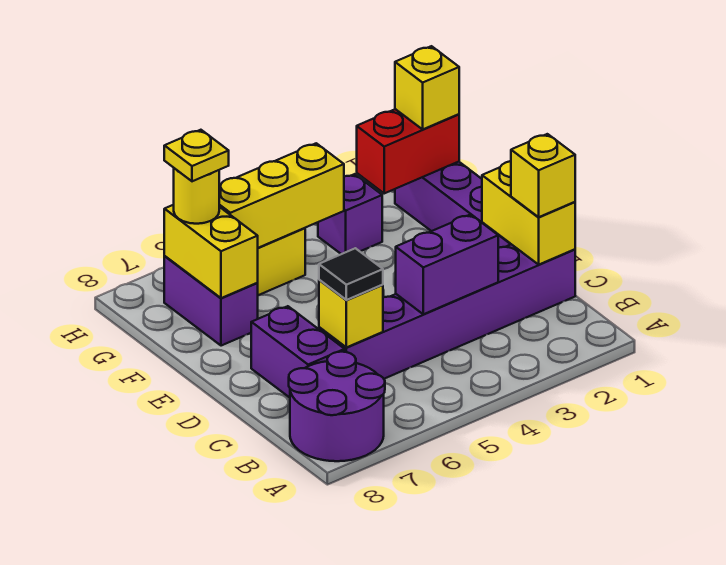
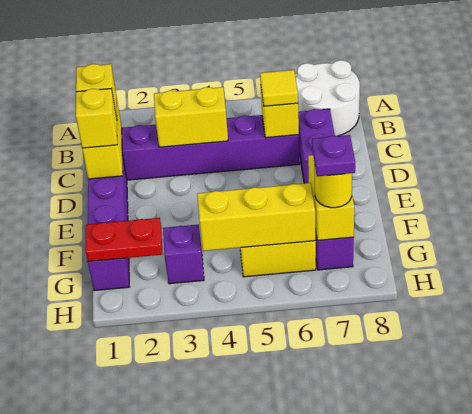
purple 2x2 round brick [289,352,385,461] -> white 2x2 round brick [295,60,360,136]
purple 1x2 brick [396,214,498,314] -> yellow 1x2 brick [154,87,228,147]
black 1x1 tile [319,248,383,300] -> yellow 1x1 tile [260,70,298,106]
red 1x2 brick [357,109,459,193] -> red 1x2 plate [86,218,162,262]
yellow 1x1 brick [395,46,459,129] -> yellow 1x1 brick moved to [76,88,117,148]
yellow 1x1 plate [164,130,229,181] -> purple 1x1 plate [312,135,355,176]

